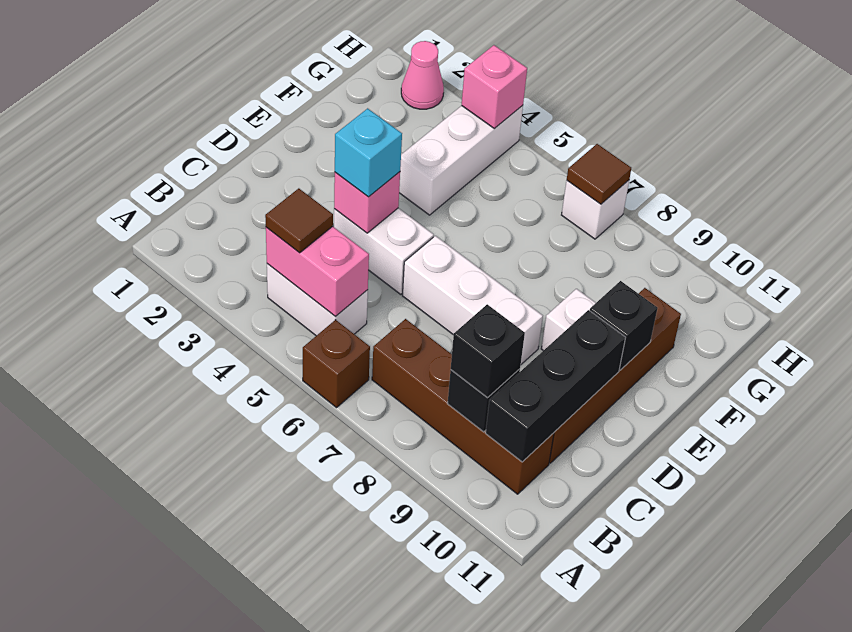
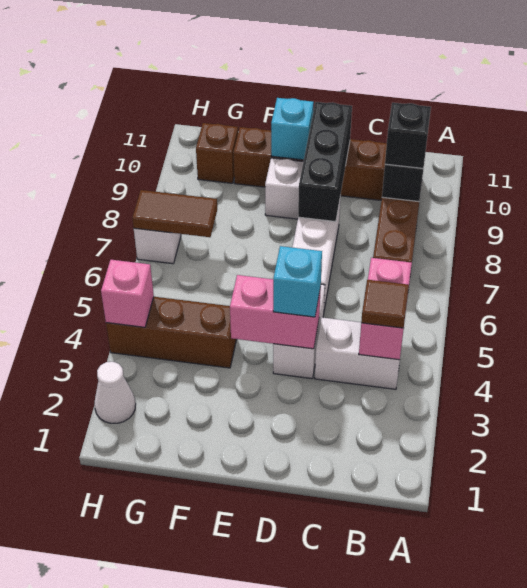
brown 1x1 brick [303,320,370,408] -> brown 1x1 brick moved to [196,123,238,183]
white 1x2 brick [267,264,368,336] -> white 1x2 brick turned to [315,318,400,389]
black 1x3 brick [486,310,625,462] -> black 1x3 brick turned to [298,102,352,222]
pink 1x1 brick [334,172,400,233] -> pink 1x2 brick [230,275,321,349]
black 1x1 brick [590,281,658,370] -> cyan 1x1 brick [271,98,314,160]
white 1x3 brick [399,105,523,215] -> brown 1x3 brick [106,297,237,368]
pink 1x1 cone [401,41,444,109] -> white 1x1 cone [94,362,136,423]
brown 1x1 tile [567,144,631,204] -> brown 1x2 tile [132,190,217,237]

